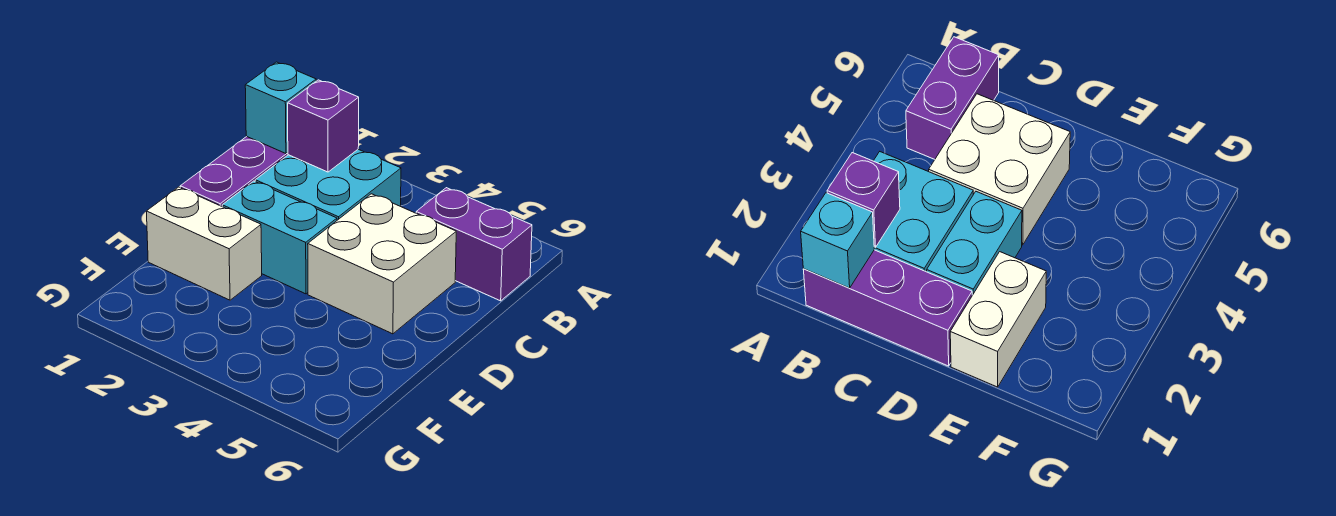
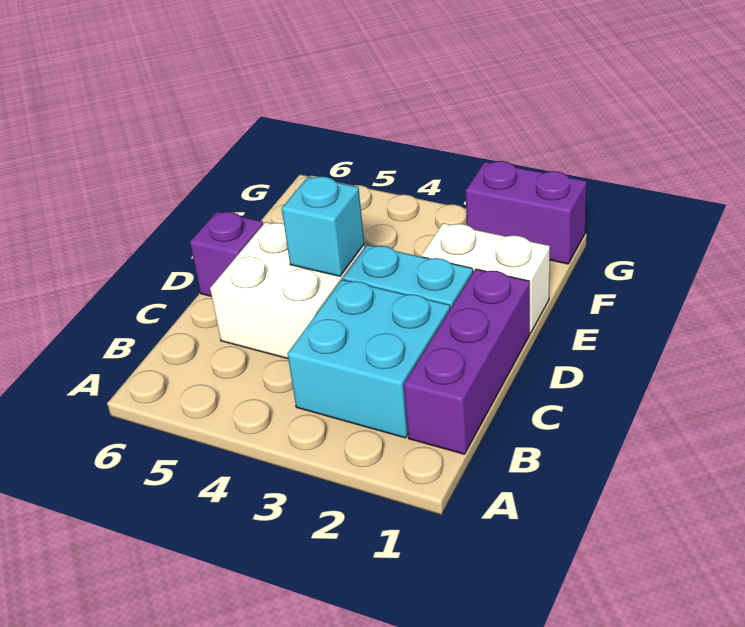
cyan 1x1 brick [245,62,316,154] -> cyan 1x1 brick moved to [282,177,364,276]
purple 1x1 brick [288,80,359,172] -> purple 1x1 brick moved to [190,211,263,296]
purple 1x2 brick [416,188,532,301] -> purple 1x2 brick moved to [466,161,587,264]

